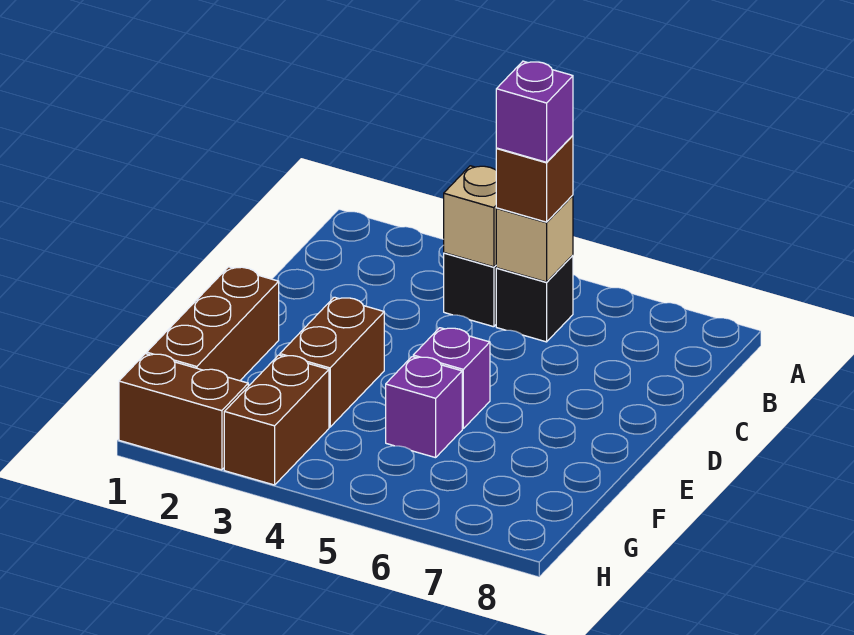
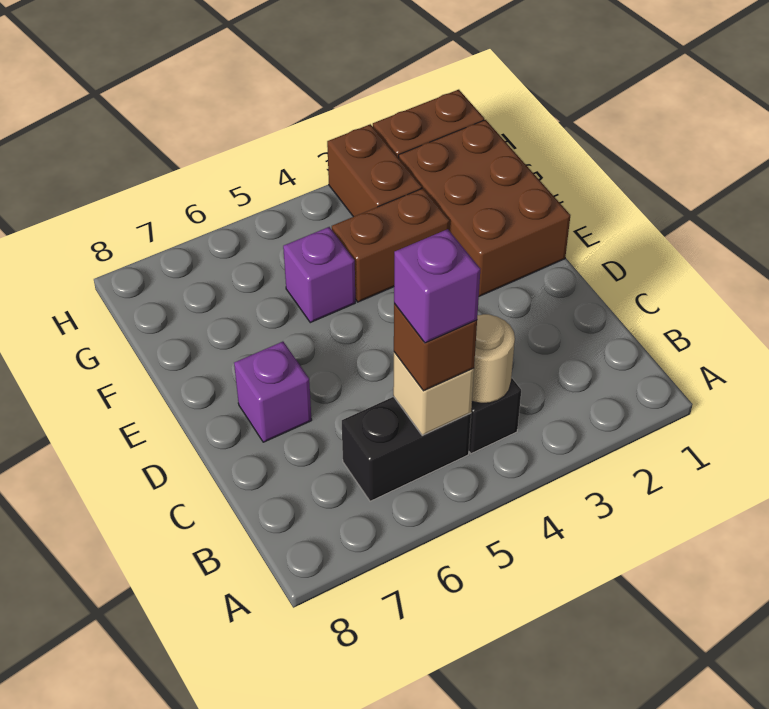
tan 1x1 brick [444,166,497,267] -> tan 1x1 round brick [472,314,515,403]
black 1x1 brick [496,255,573,342] -> black 1x2 brick [342,397,471,501]
brown 1x3 brick [147,267,279,381] -> brown 2x3 brick [399,120,570,296]
brown 1x2 brick [280,297,384,427] -> brown 1x2 brick turned to [332,188,450,302]
purple 1x1 brick [413,328,490,429] -> purple 1x1 brick moved to [234,342,312,442]

